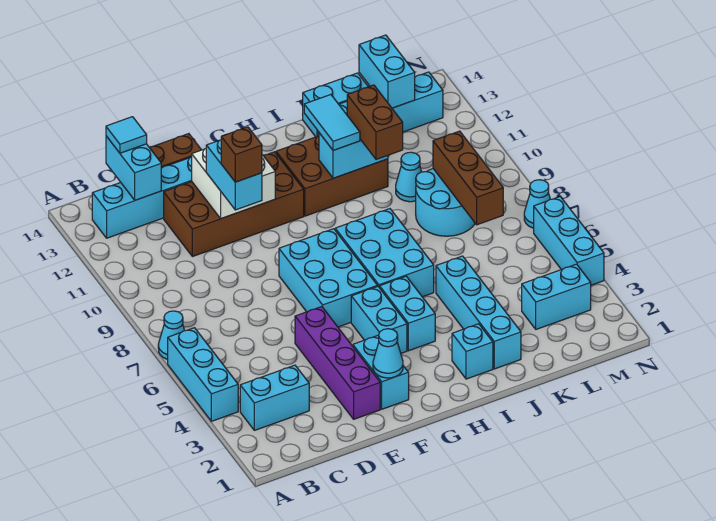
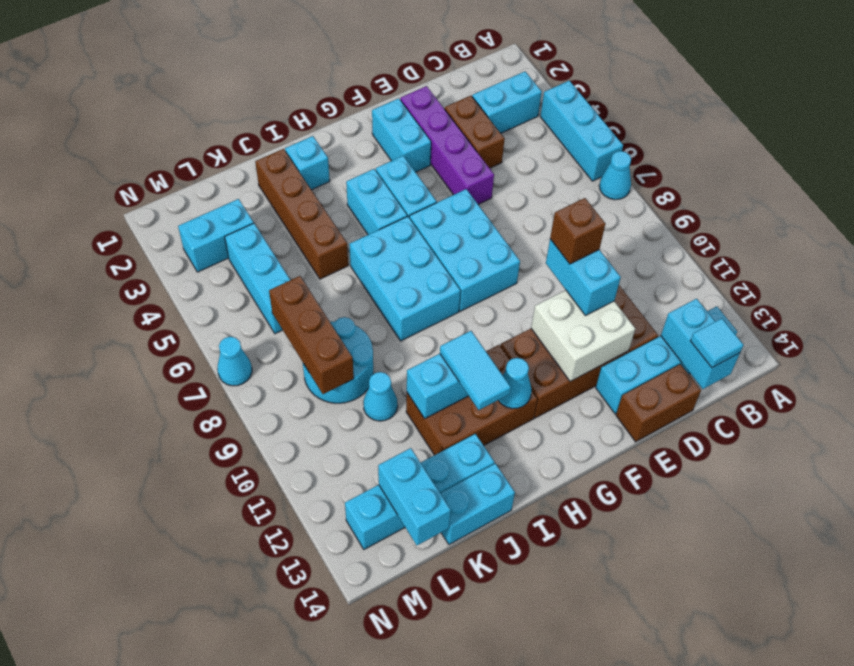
cyan 1x1 cone [373,329,403,378] -> cyan 1x1 cone moved to [498,358,532,409]
cyan 1x4 brick [436,256,521,369] -> brown 1x4 brick [255,149,348,279]
brown 1x2 brick [347,85,403,159] -> brown 1x2 brick moved to [445,96,505,168]
cyan 1x3 brick [534,197,604,285] -> cyan 1x3 brick moved to [225,223,290,334]

